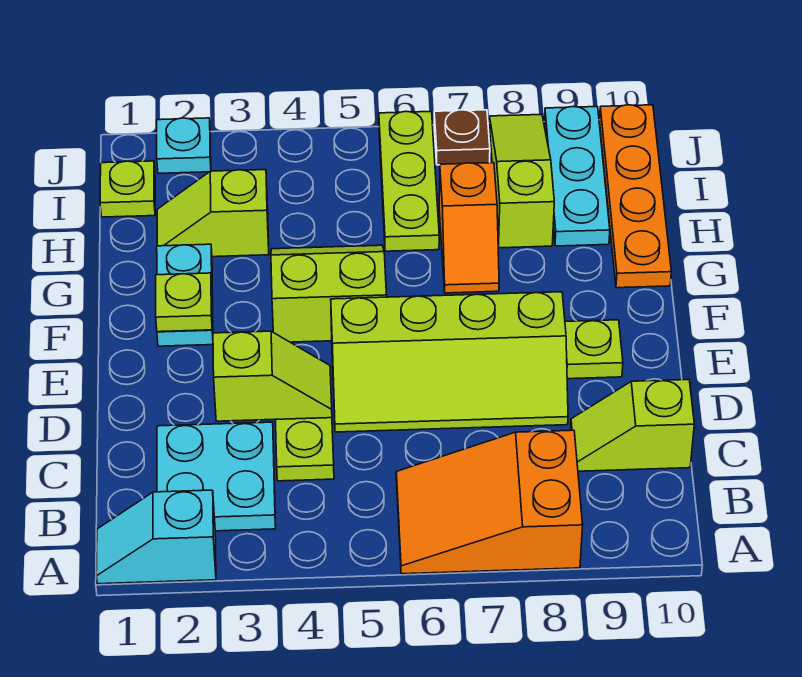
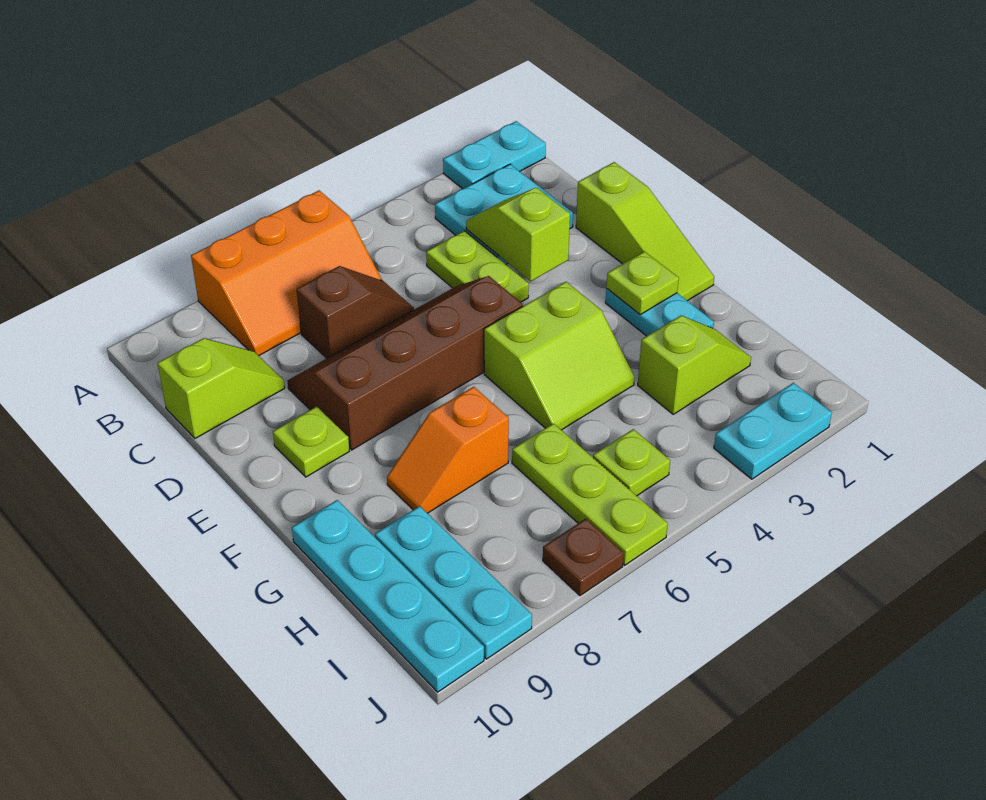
cyan 1x2 slope [96,490,216,584] -> cyan 1x2 plate [443,121,546,189]
orange 2x3 slope [396,430,583,574] -> orange 2x3 slope turned to [191,191,382,356]
none -> brown 1x2 slope [297,266,414,358]
lime 1x2 slope [213,331,332,421] -> lime 1x2 slope turned to [466,188,570,281]
lime 2x4 slope [331,292,568,432] -> brown 2x4 slope [288,276,523,450]
orange 1x2 slope [439,163,499,293] -> orange 1x2 slope turned to [387,387,509,513]
orange 1x4 plate [600,105,671,288] -> cyan 1x4 plate [292,500,484,692]
lime 1x3 slope [489,115,554,248] -> lime 1x3 slope moved to [576,162,714,301]
lime 1x1 plate [100,161,155,217] -> lime 1x1 plate moved to [593,429,670,496]
cyan 1x1 plate [157,118,211,173] -> cyan 1x2 plate [714,383,832,479]

